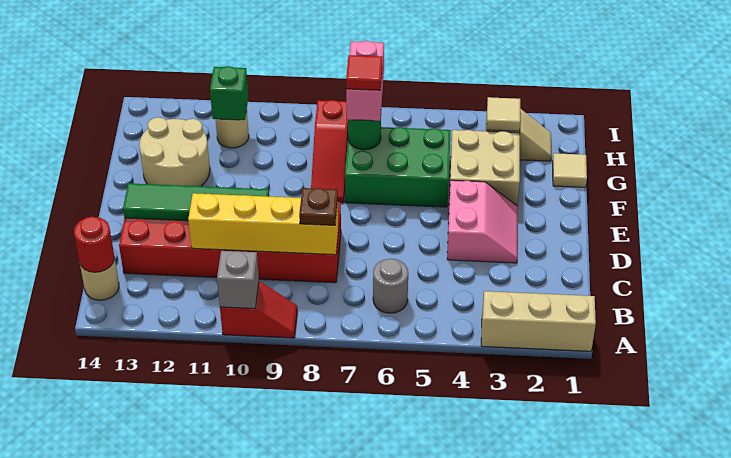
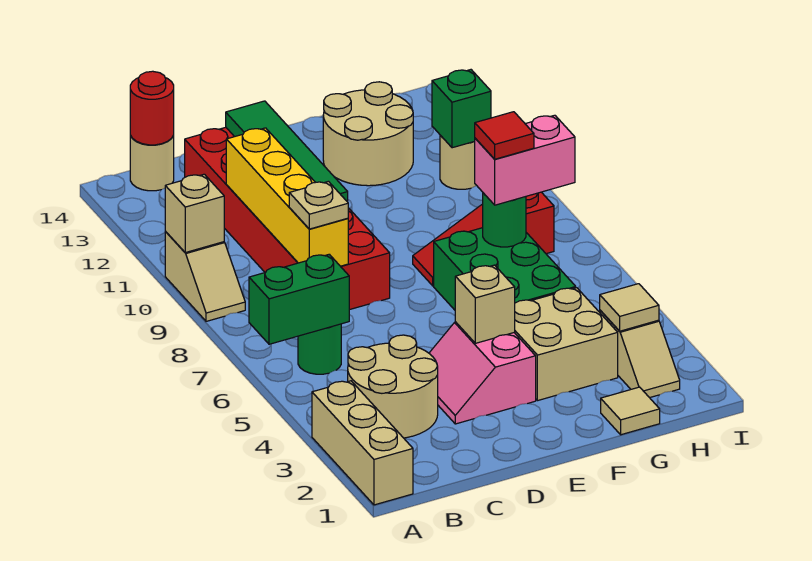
none -> green 1x2 brick [249,254,349,344]
red 1x2 slope [220,281,297,338] -> tan 1x2 slope [165,231,245,321]
grey 1x1 brick [217,251,259,309] -> tan 1x1 brick [165,174,224,252]
none -> tan 2x2 round brick [348,335,438,438]
grey 1x1 round brick [373,259,408,313] -> green 1x1 round brick [298,324,341,374]
brown 1x1 plate [299,188,338,225] -> tan 1x1 plate [289,181,348,229]
pink 2x2 slope [447,180,517,263] -> pink 2x2 slope turned to [429,322,536,424]
none -> tan 1x1 brick [455,265,515,343]

